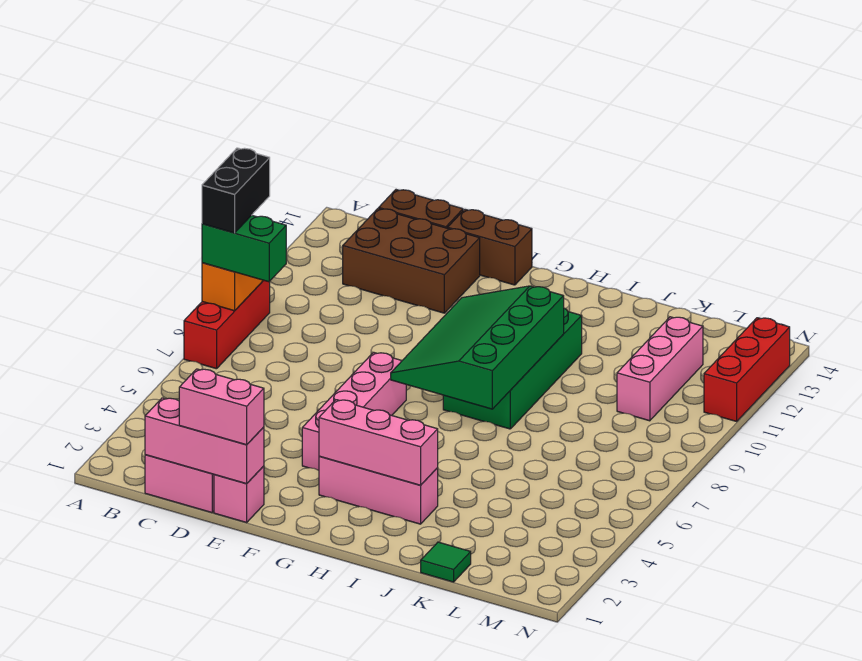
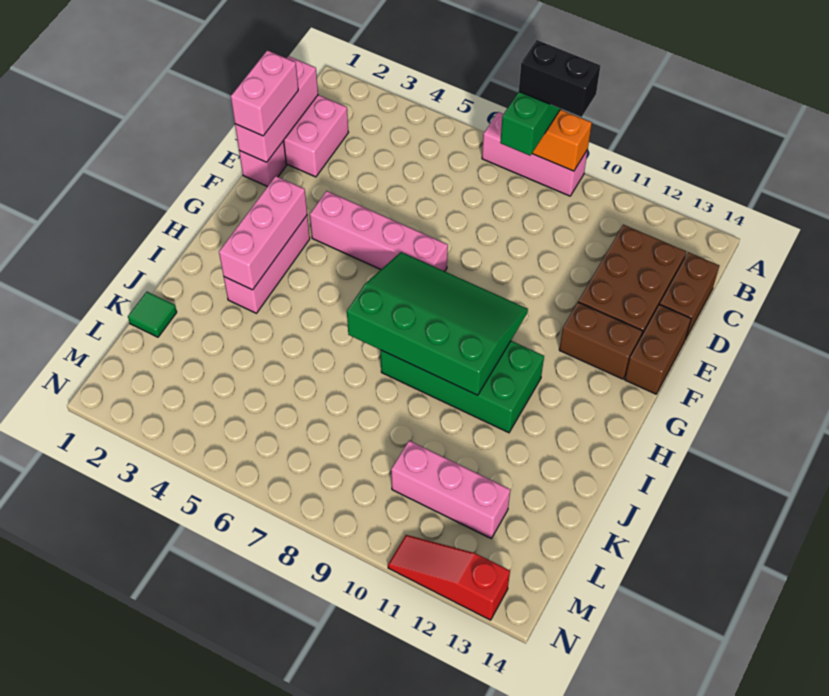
red 1x3 brick [184,280,270,369] -> pink 1x3 brick [482,112,588,196]
none -> brown 1x2 brick [559,302,642,379]
red 1x3 brick [704,318,790,421] -> red 1x3 slope [388,535,510,620]

